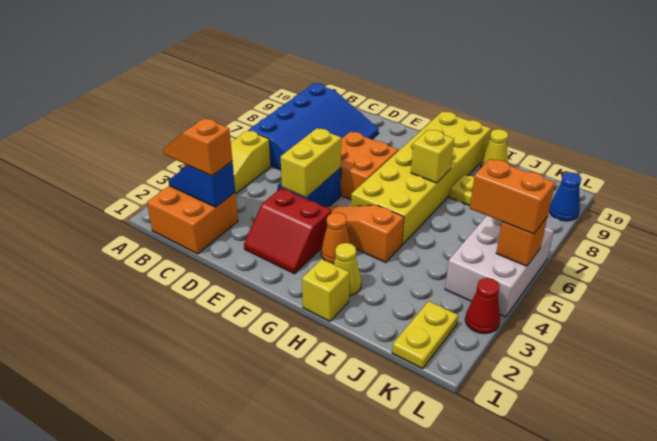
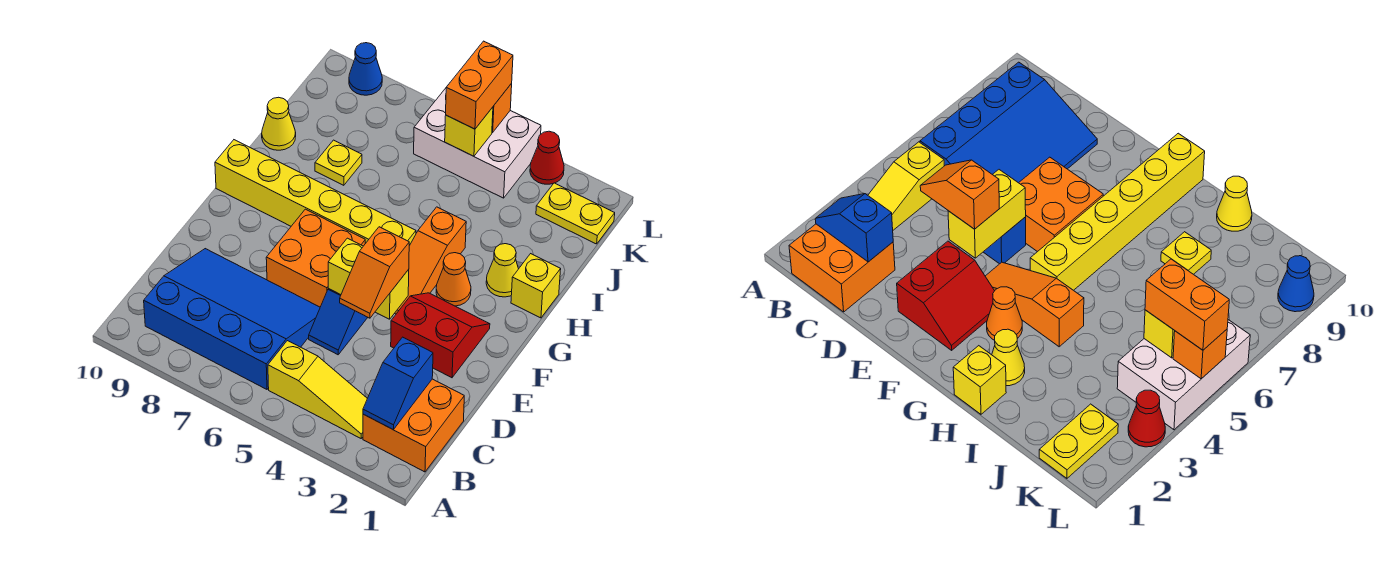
orange 1x2 slope [163,118,232,176] -> orange 1x2 slope moved to [340,227,409,318]
red 2x2 slope [244,188,331,274] -> red 2x2 slope turned to [391,293,490,378]
yellow 2x6 brick [351,112,491,245] -> yellow 1x6 brick [215,140,416,246]
yellow 1x1 brick [411,129,454,183] -> yellow 1x1 brick moved to [445,107,493,156]

